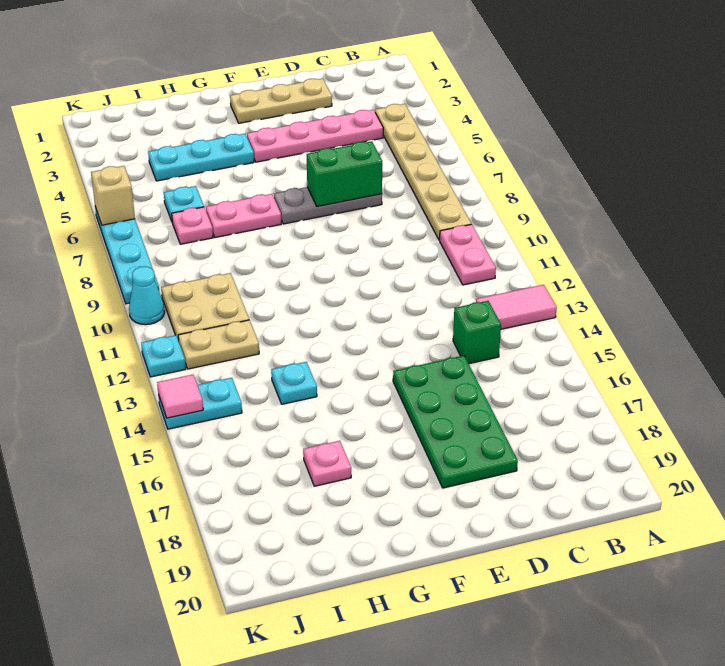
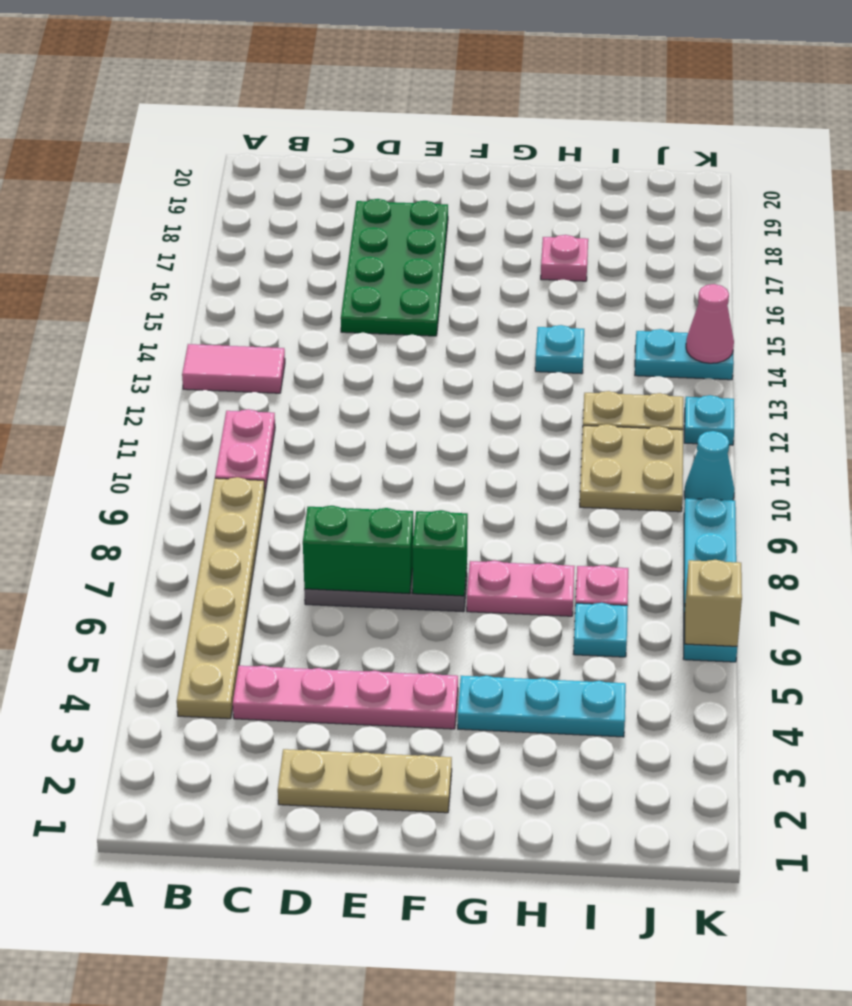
green 1x1 brick [453,301,501,364] -> green 1x1 brick moved to [412,510,468,596]
pink 1x1 tile [157,375,203,418] -> pink 1x1 cone [686,284,734,363]

